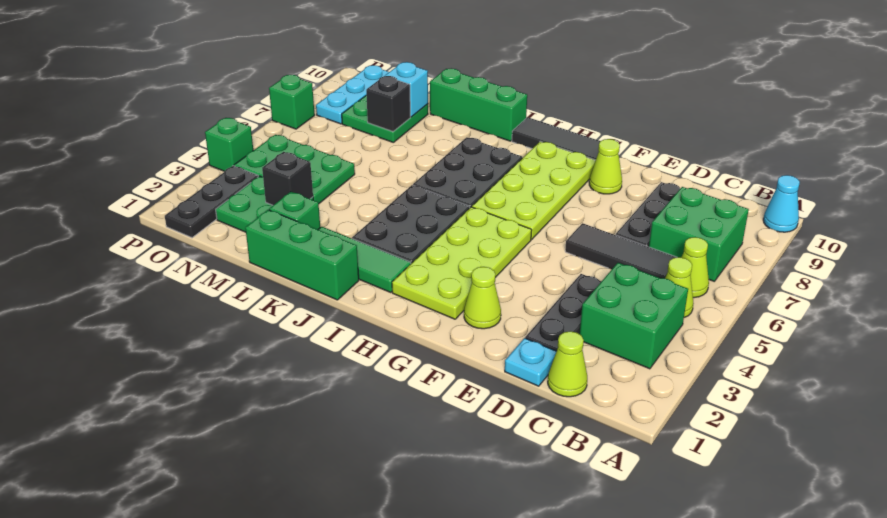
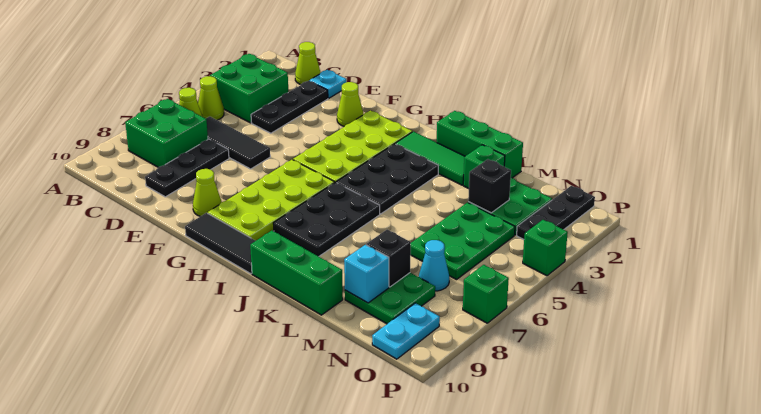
cyan 1x1 cone [763,175,800,232] -> cyan 1x1 cone moved to [419,240,449,291]
green 2x3 plate [234,135,355,203] -> green 2x3 plate turned to [411,203,515,280]
cyan 1x3 plate [316,65,389,124] -> cyan 1x2 plate [372,303,440,359]

